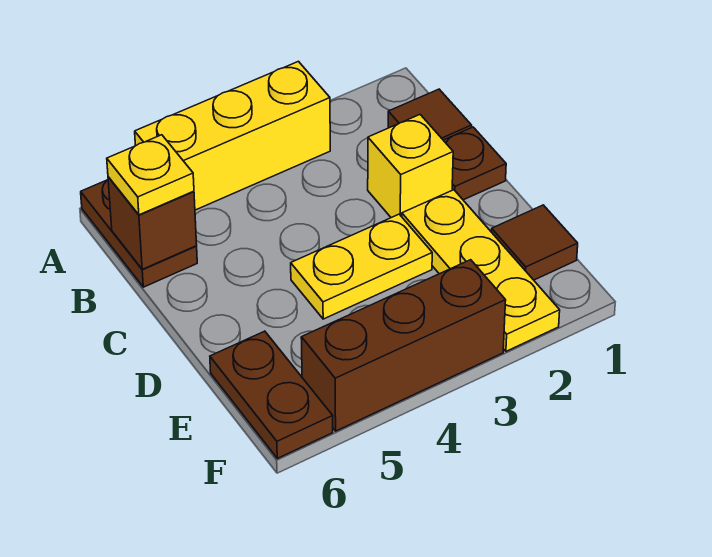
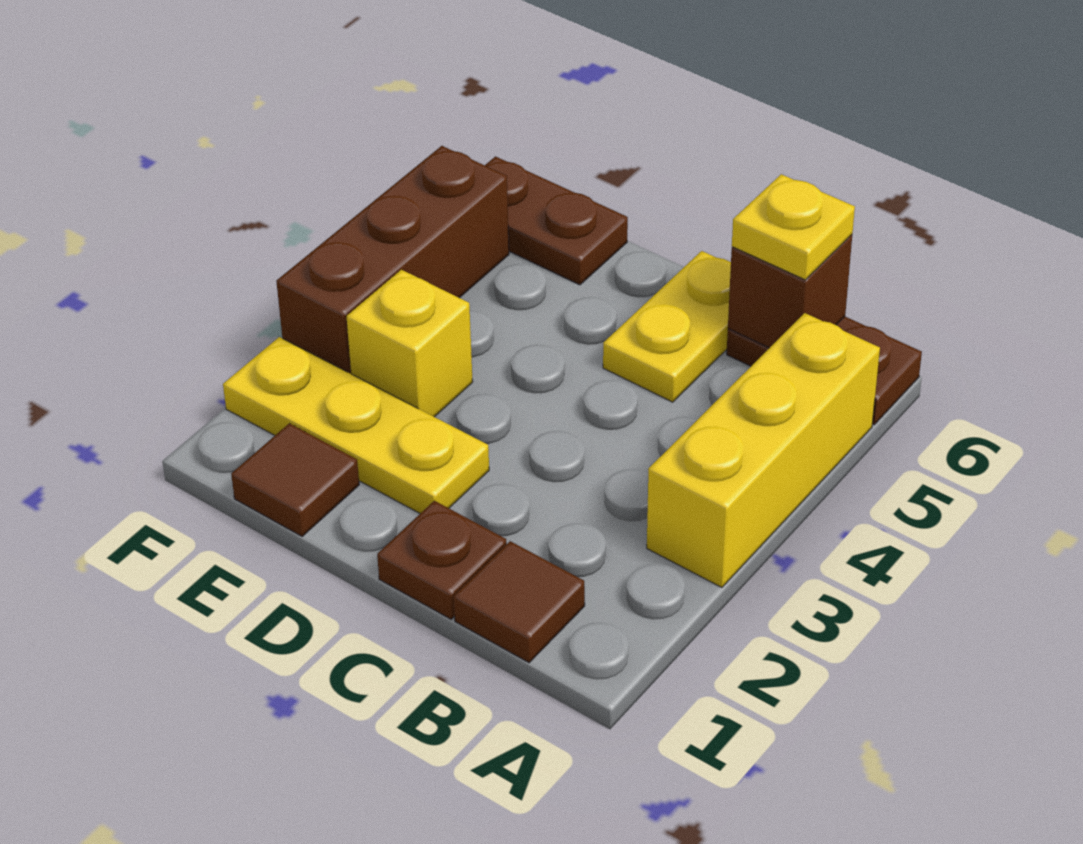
yellow 1x1 brick [368,115,453,218] -> yellow 1x1 brick moved to [346,270,473,417]
yellow 1x2 plate [291,214,432,319] -> yellow 1x2 plate moved to [603,251,731,402]

